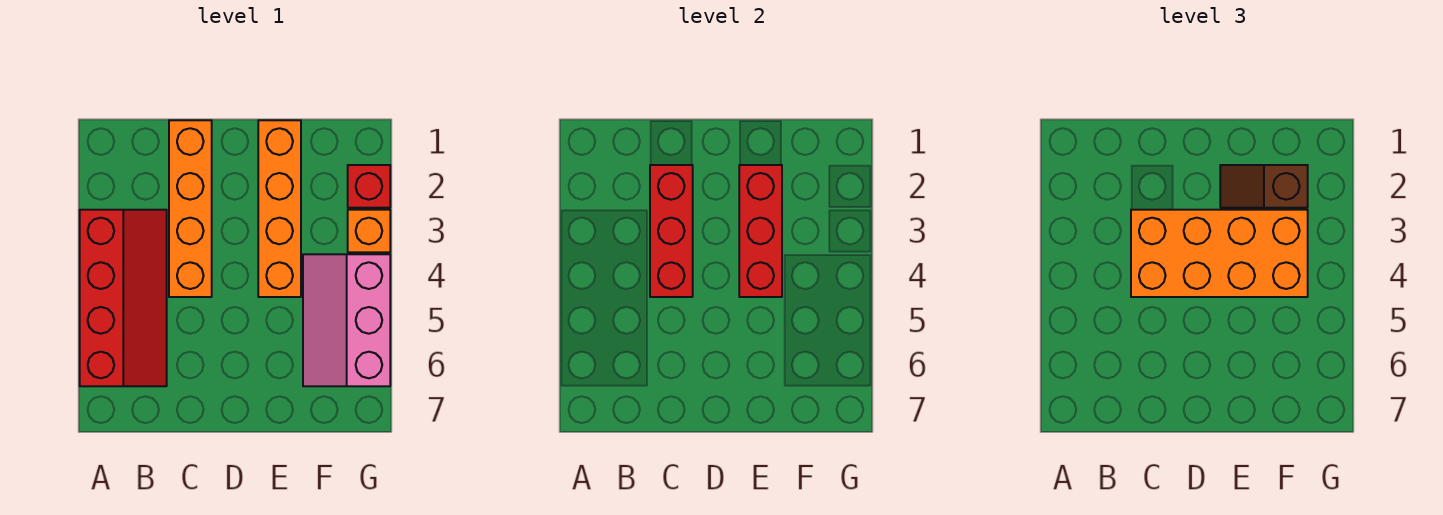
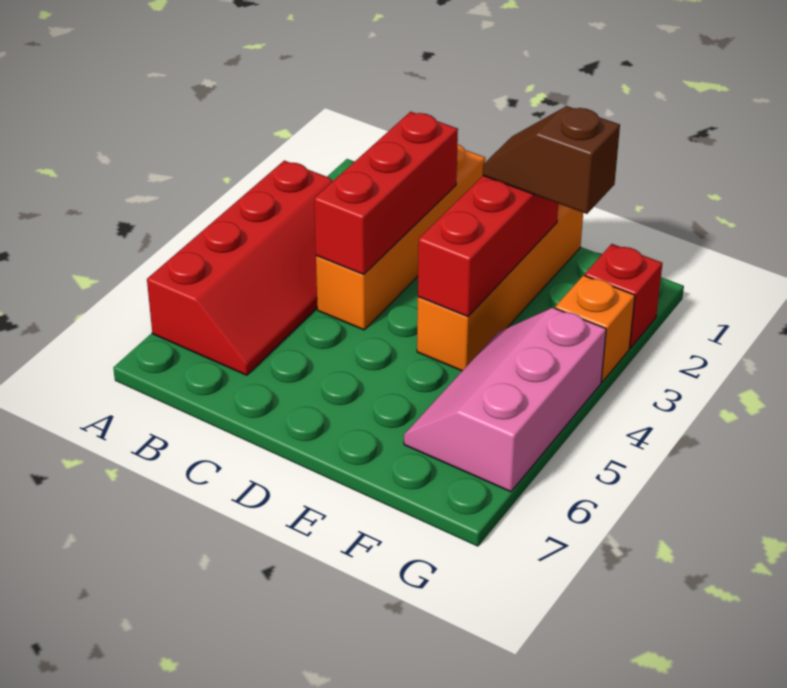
orange 2x4 brick [1131,210,1308,297] -> none

